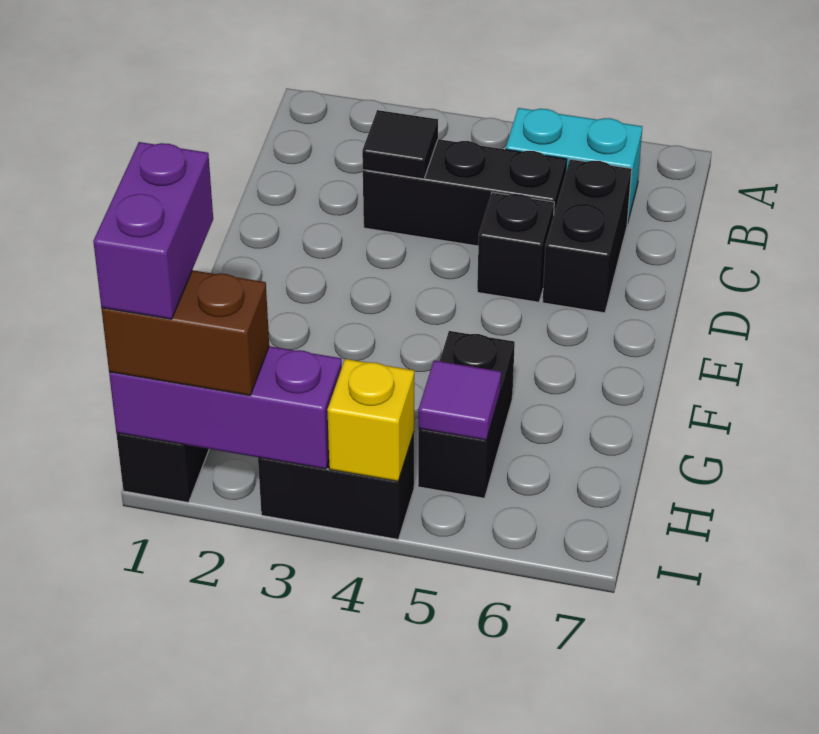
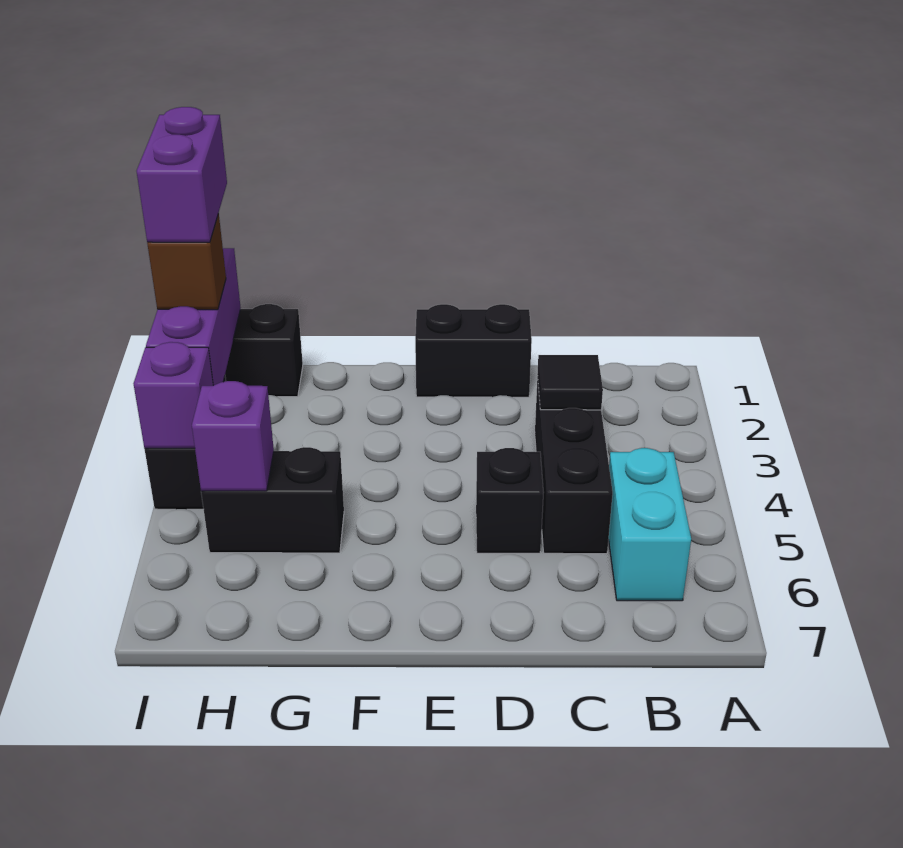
black 1x2 brick [542,159,632,313] -> black 1x2 brick moved to [415,304,532,397]
purple 1x2 brick [93,142,213,319] -> purple 1x2 brick turned to [137,107,227,242]
purple 1x1 tile [418,360,501,440] -> purple 1x1 brick [192,381,274,491]
brown 1x2 brick [101,270,269,396] -> brown 1x1 brick [147,214,226,310]
yellow 1x1 brick [327,359,414,481] -> purple 1x1 brick [134,342,213,448]

